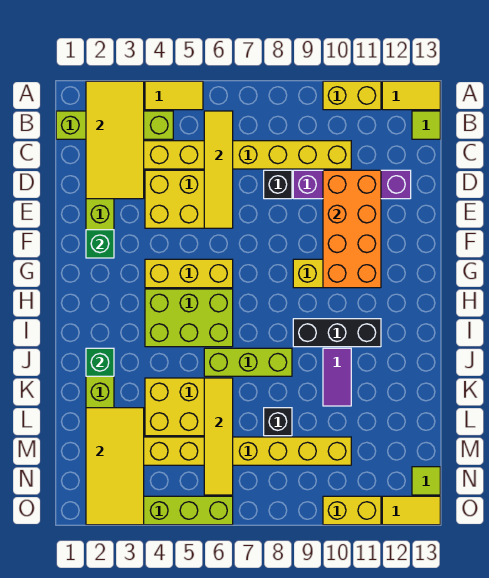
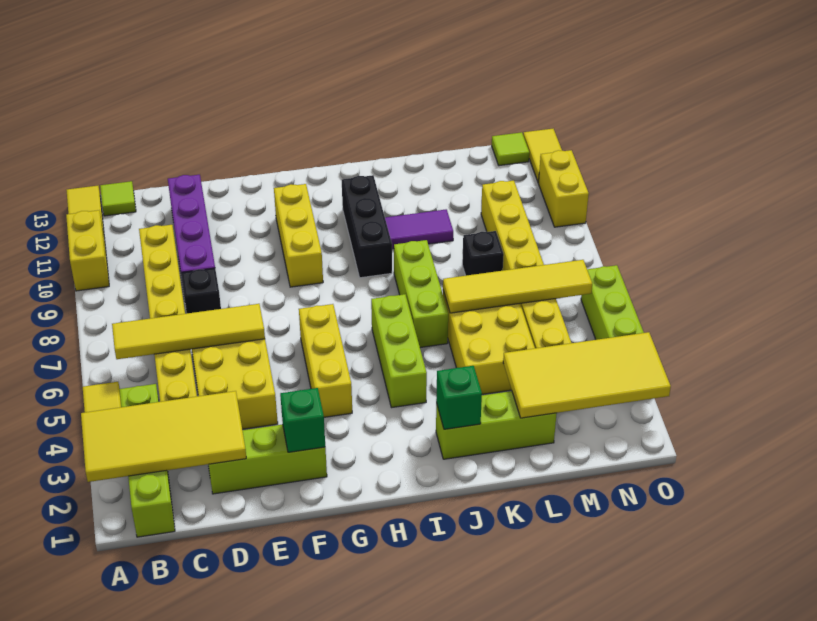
orange 2x4 brick [323,170,381,288] -> none
lime 2x3 brick [145,289,233,347] -> lime 1x3 brick [371,294,427,408]

